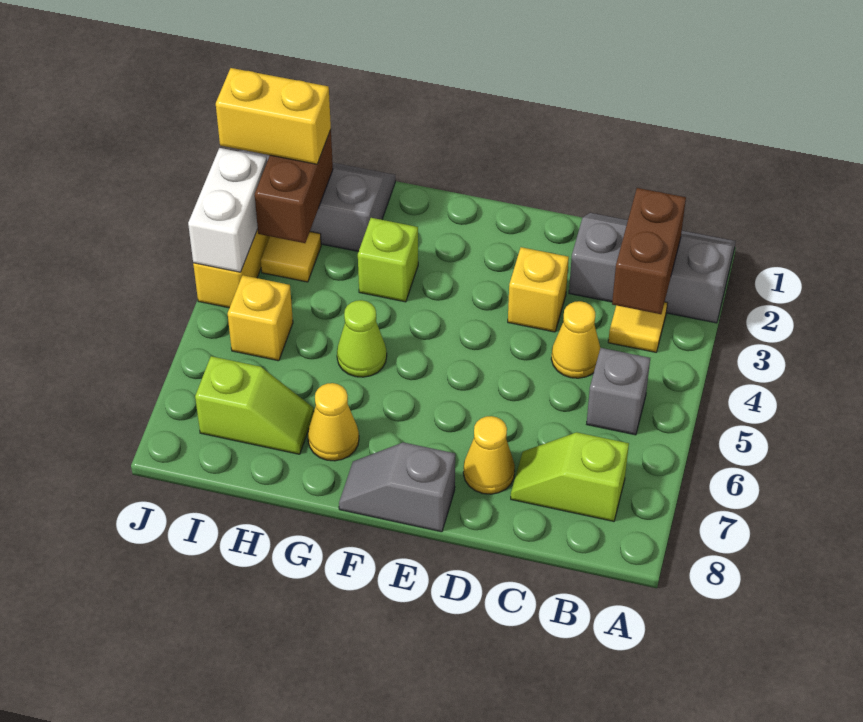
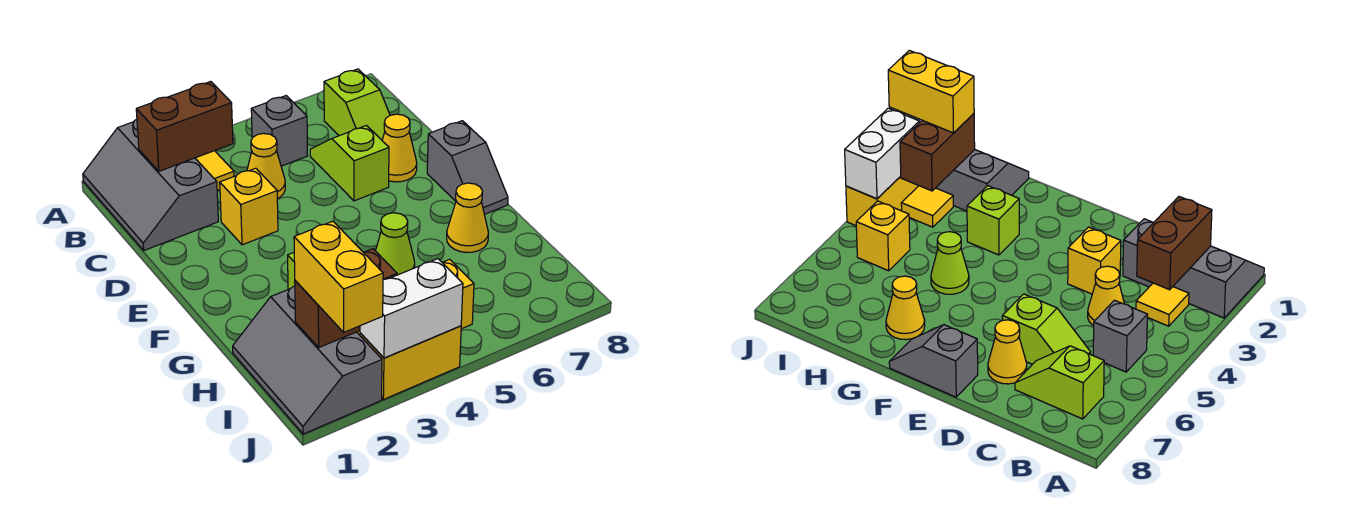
lime 1x2 slope [195,356,314,454] -> lime 1x2 slope moved to [310,126,389,201]

